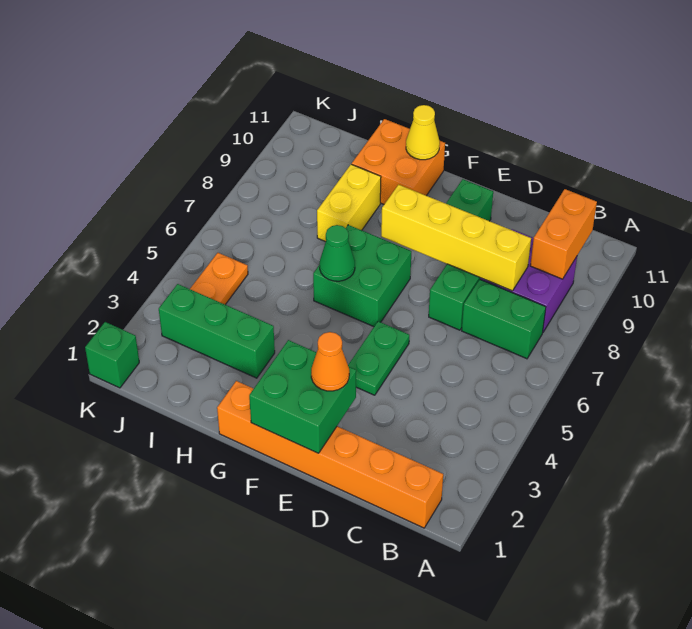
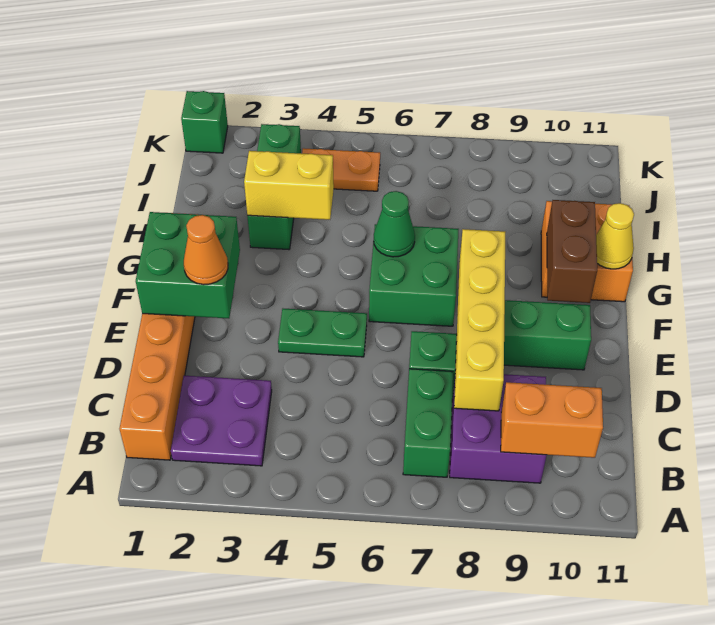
none -> purple 2x2 plate [171,376,272,466]
none -> brown 1x2 brick [547,200,597,303]
yellow 1x2 brick [317,164,381,242] -> yellow 1x2 brick moved to [244,151,334,220]

